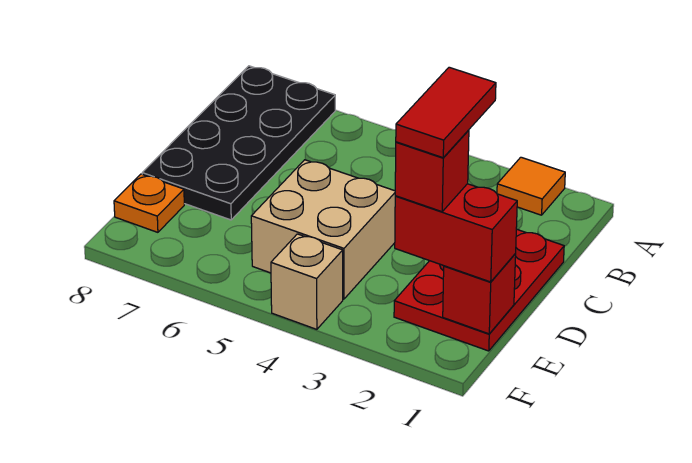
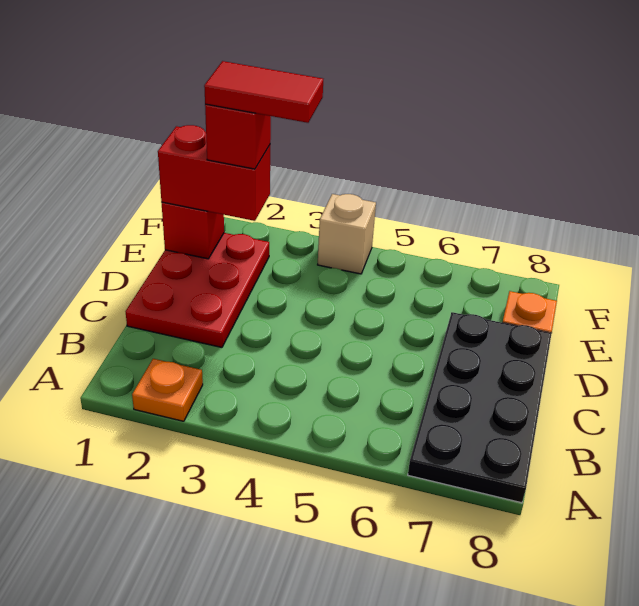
orange 1x1 tile [497,157,565,215] -> orange 1x1 plate [132,359,203,421]
red 1x2 tile [396,67,496,158] -> red 1x2 tile turned to [204,61,323,123]
tan 2x2 brick [251,160,395,299] -> none

